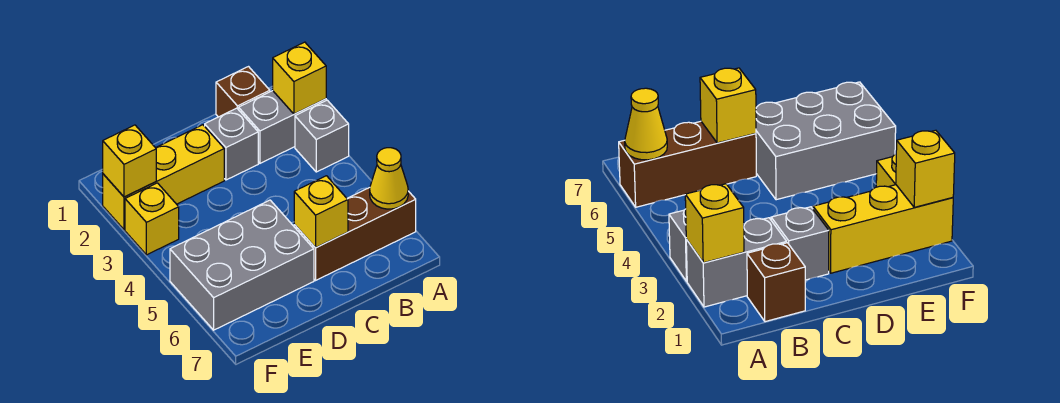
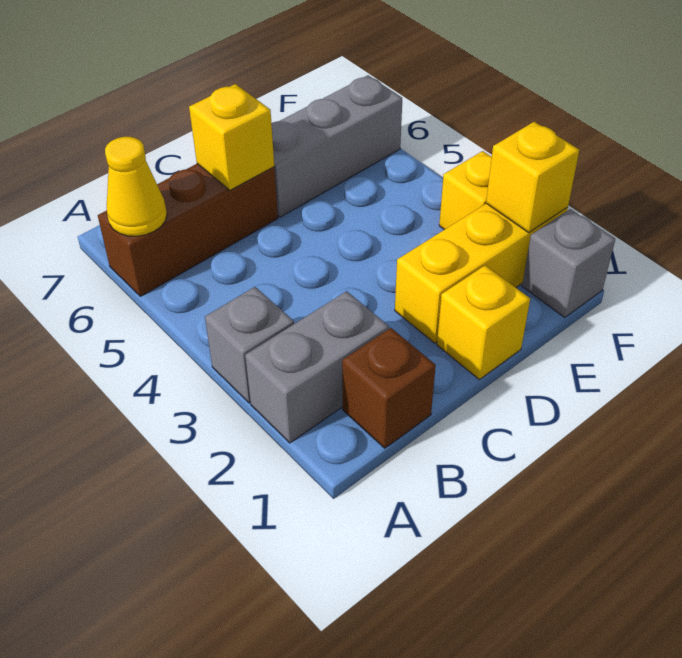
yellow 1x1 brick [273,42,326,114] -> yellow 1x1 brick moved to [437,265,530,379]
grey 1x1 brick [205,108,258,180] -> grey 1x1 brick moved to [522,209,615,318]
grey 2x3 brick [170,200,314,330] -> grey 1x3 brick [271,75,402,217]

